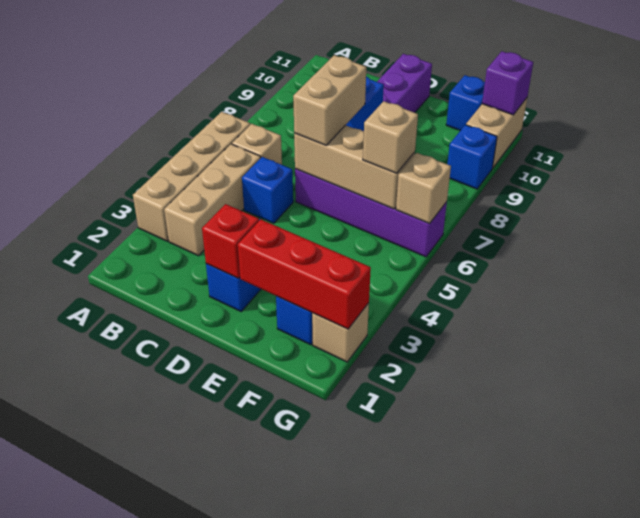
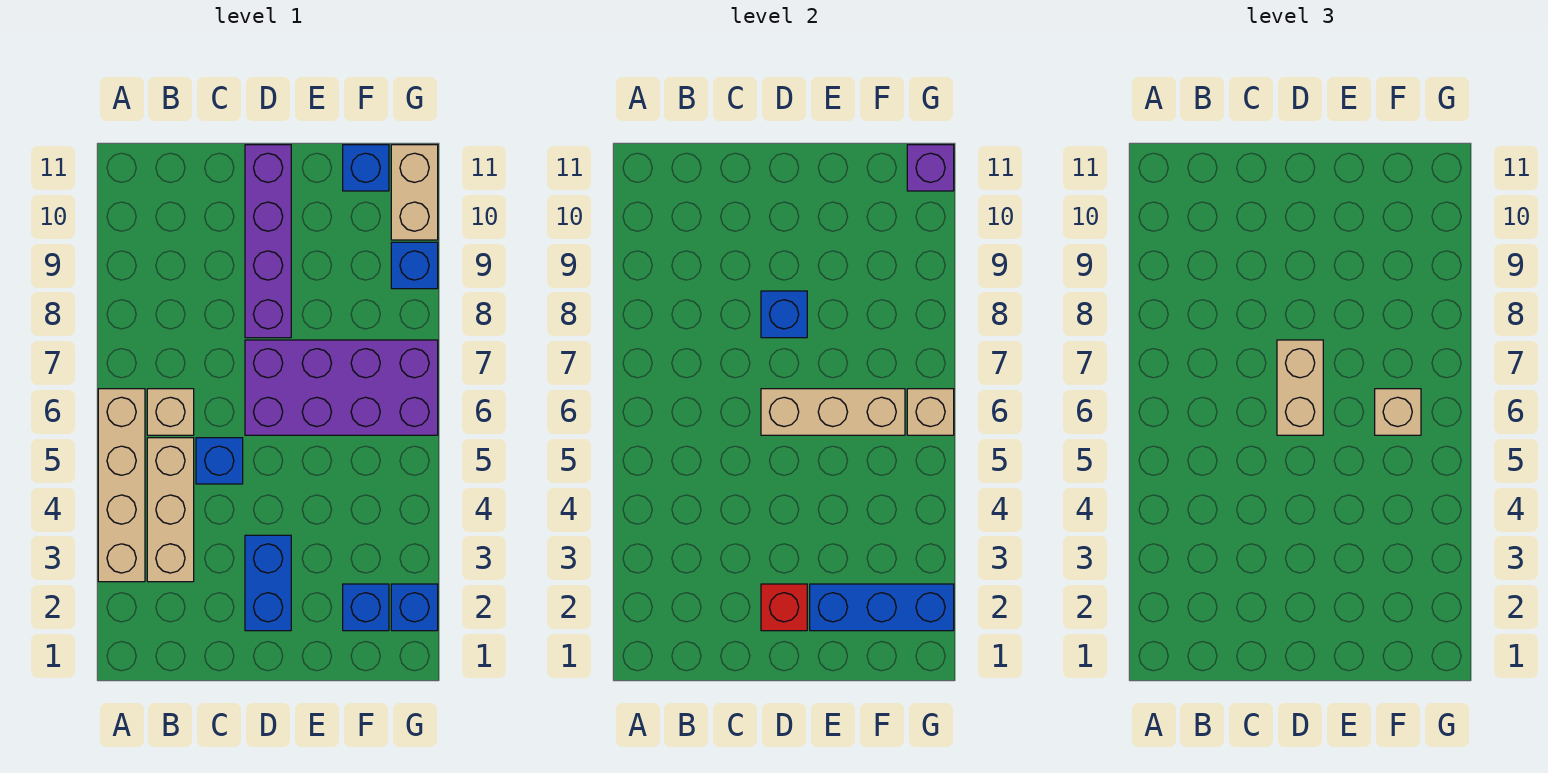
purple 1x4 brick [295,169,447,257] -> purple 2x4 brick [245,340,438,435]
red 1x3 brick [238,219,371,329] -> blue 1x3 brick [810,584,954,631]
tan 1x1 brick [312,303,369,362] -> blue 1x1 brick [391,584,438,631]

